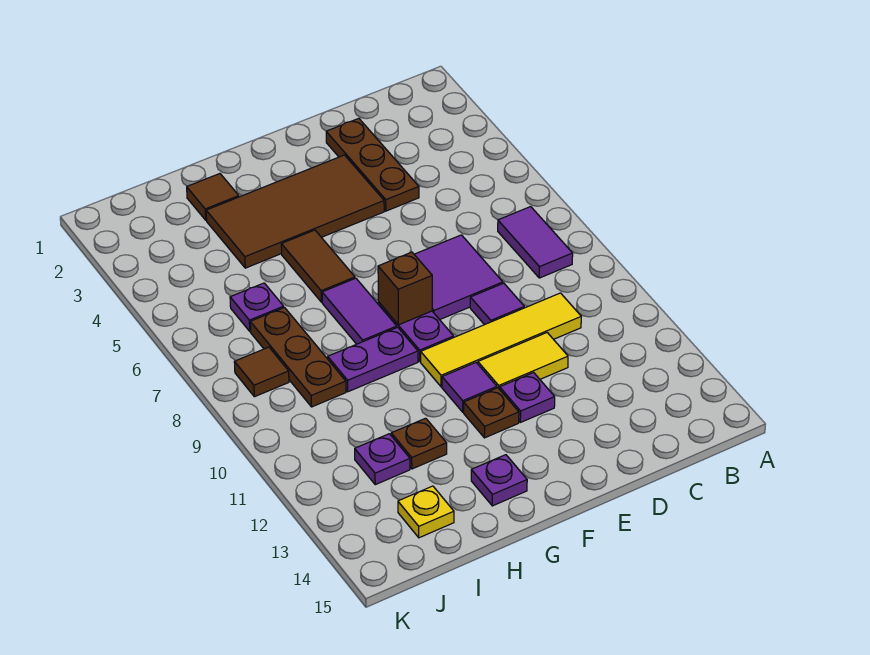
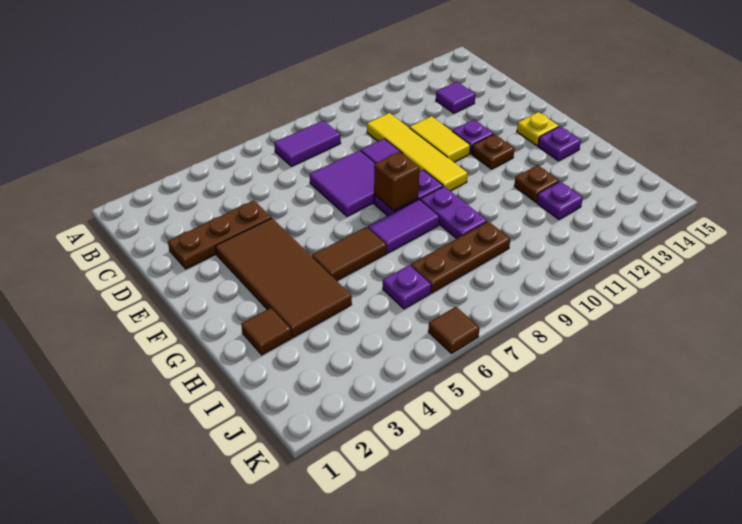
purple 1x1 tile [442,363,497,412] -> purple 1x1 tile moved to [436,82,475,113]
yellow 1x1 plate [398,486,454,538] -> yellow 1x1 plate moved to [517,112,559,145]
brown 1x1 tile [234,347,289,397] -> brown 1x1 tile moved to [428,307,479,353]

